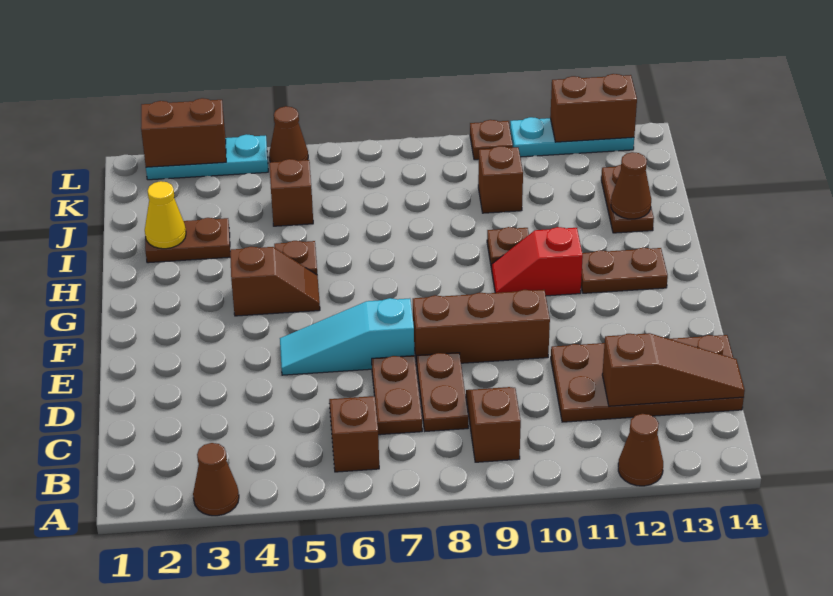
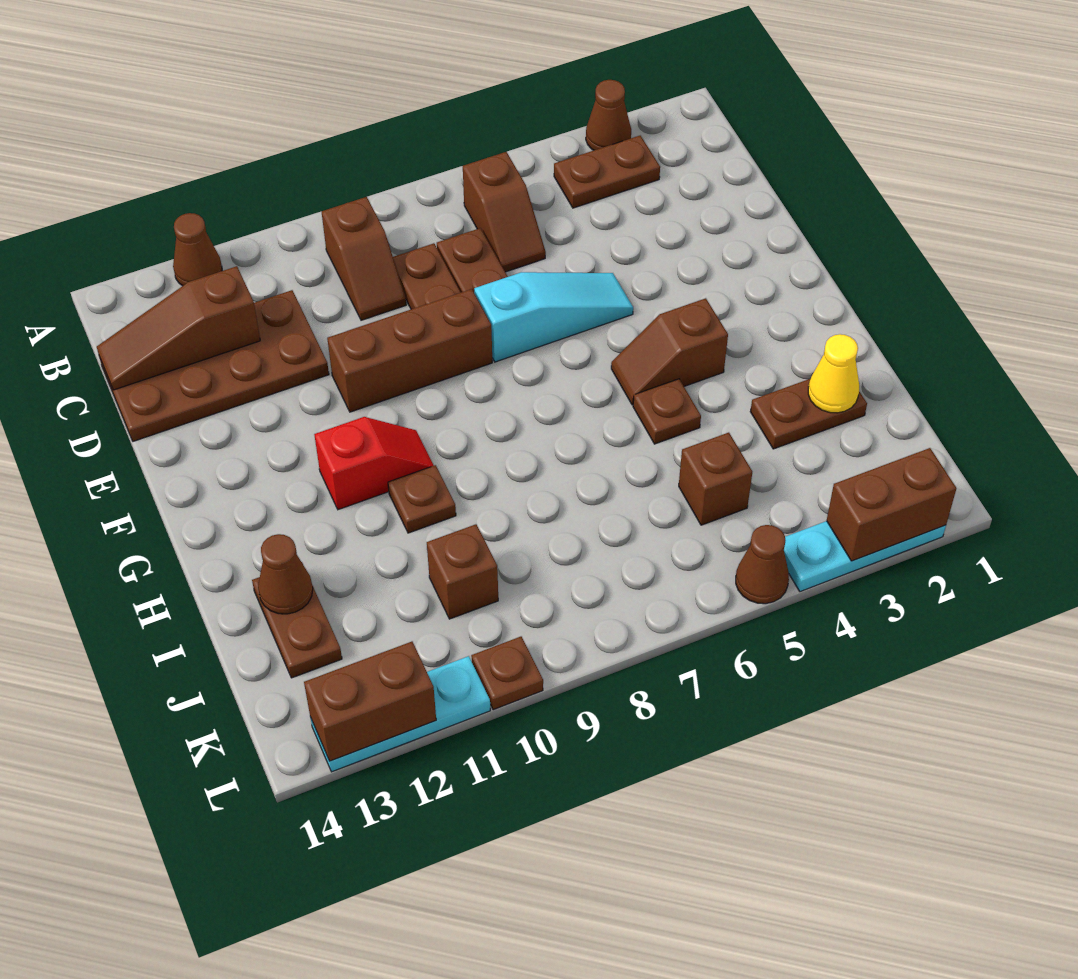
brown 1x2 plate [581,248,668,293] -> brown 1x2 plate moved to [554,136,660,208]

